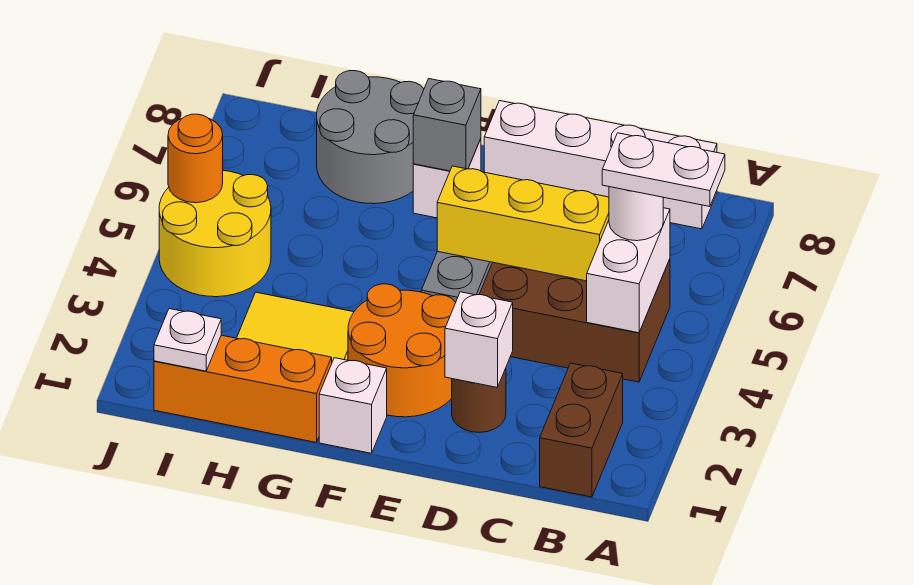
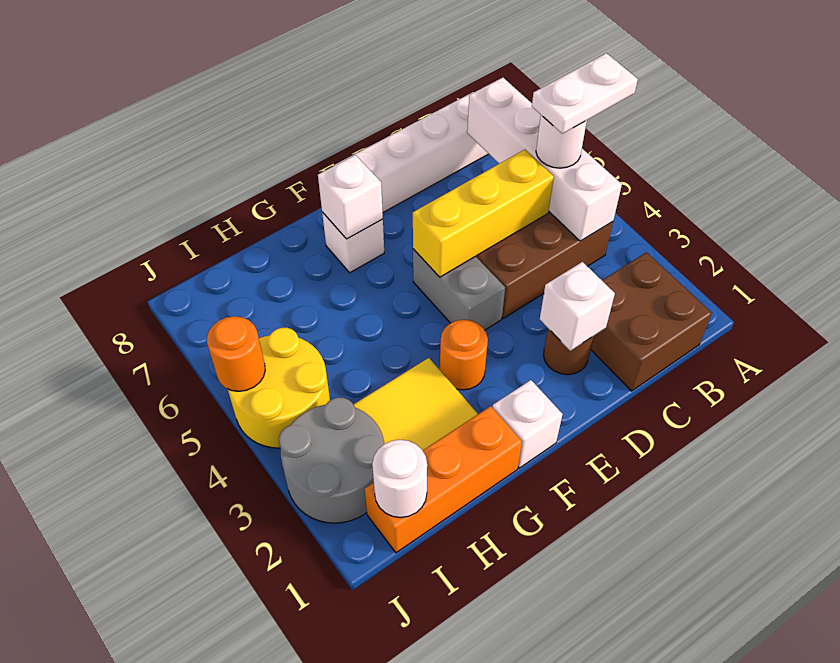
brown 1x2 brick [540,363,623,497] -> brown 2x2 brick [591,252,712,391]
white 1x2 brick [587,208,670,333] -> white 1x4 brick [467,77,622,241]
orange 2x2 round brick [348,284,456,417] -> orange 1x1 round brick [440,320,488,390]
grey 1x1 brick [413,79,481,171] -> white 1x1 brick [318,155,383,239]
grey 2x2 round brick [317,71,424,204] -> grey 2x2 round brick moved to [279,397,384,523]
white 1x1 plate [154,309,221,371] -> white 1x1 round brick [372,440,427,518]

